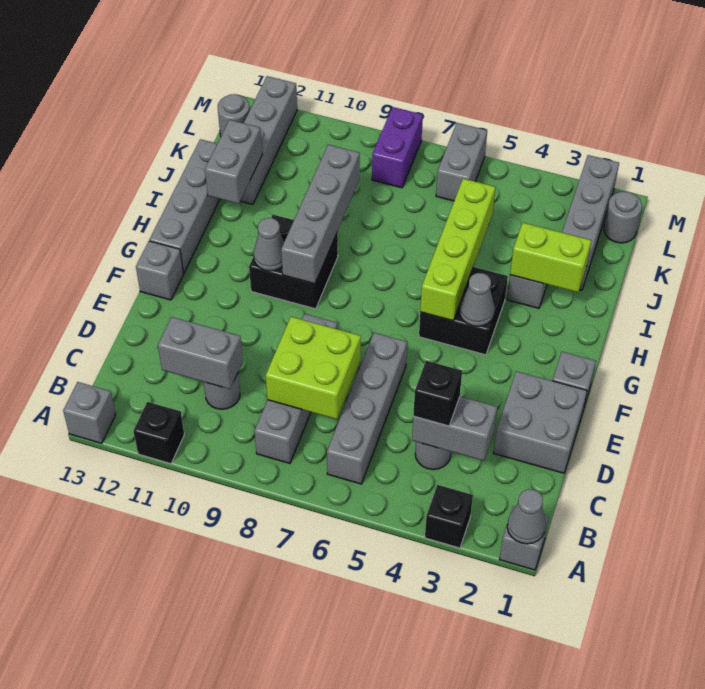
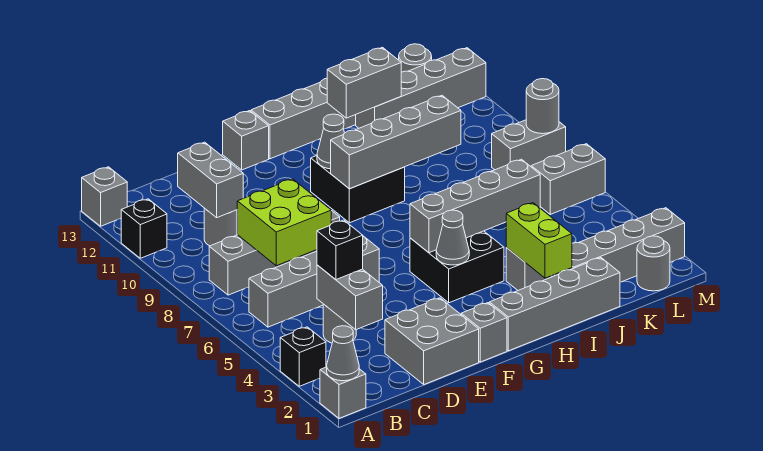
none -> grey 1x4 brick [489,258,620,351]
lime 1x4 brick [420,179,495,321] -> grey 1x4 brick [410,159,540,253]
purple 1x2 brick [372,107,423,188] -> grey 1x2 brick [492,120,566,170]
none -> grey 1x1 round brick [526,79,559,134]

